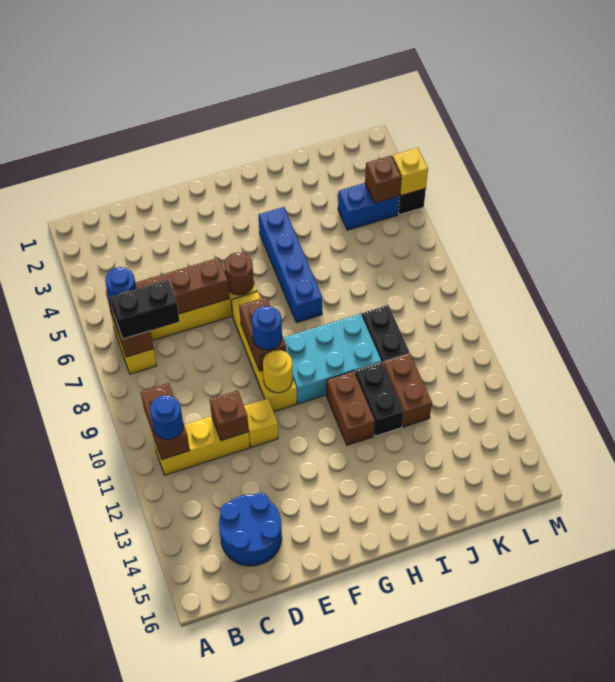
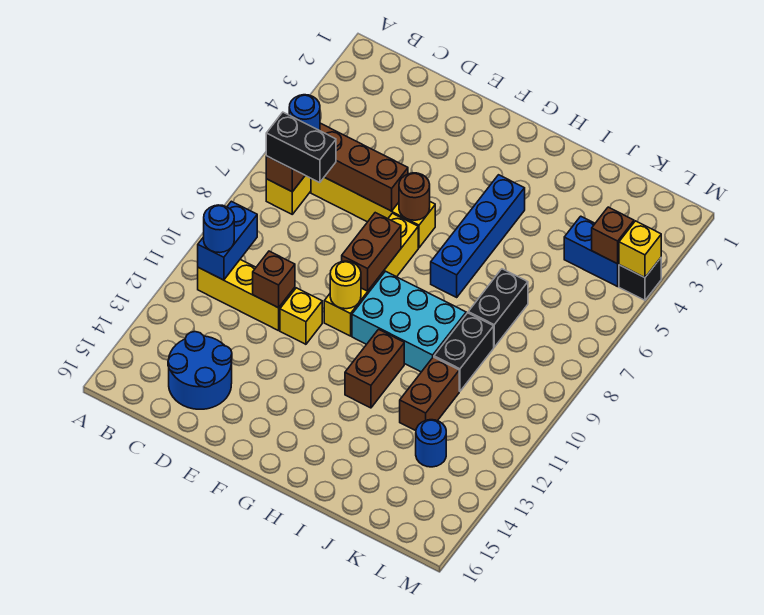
brown 1x2 brick [141,383,190,460] -> blue 1x2 brick [198,201,257,280]
blue 1x1 round brick [252,306,282,350] -> blue 1x1 round brick moved to [416,420,446,467]
black 1x2 brick [355,362,404,436] -> black 1x2 brick moved to [468,269,528,347]

